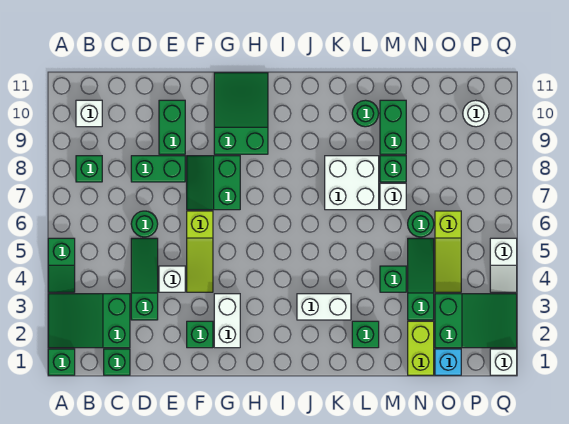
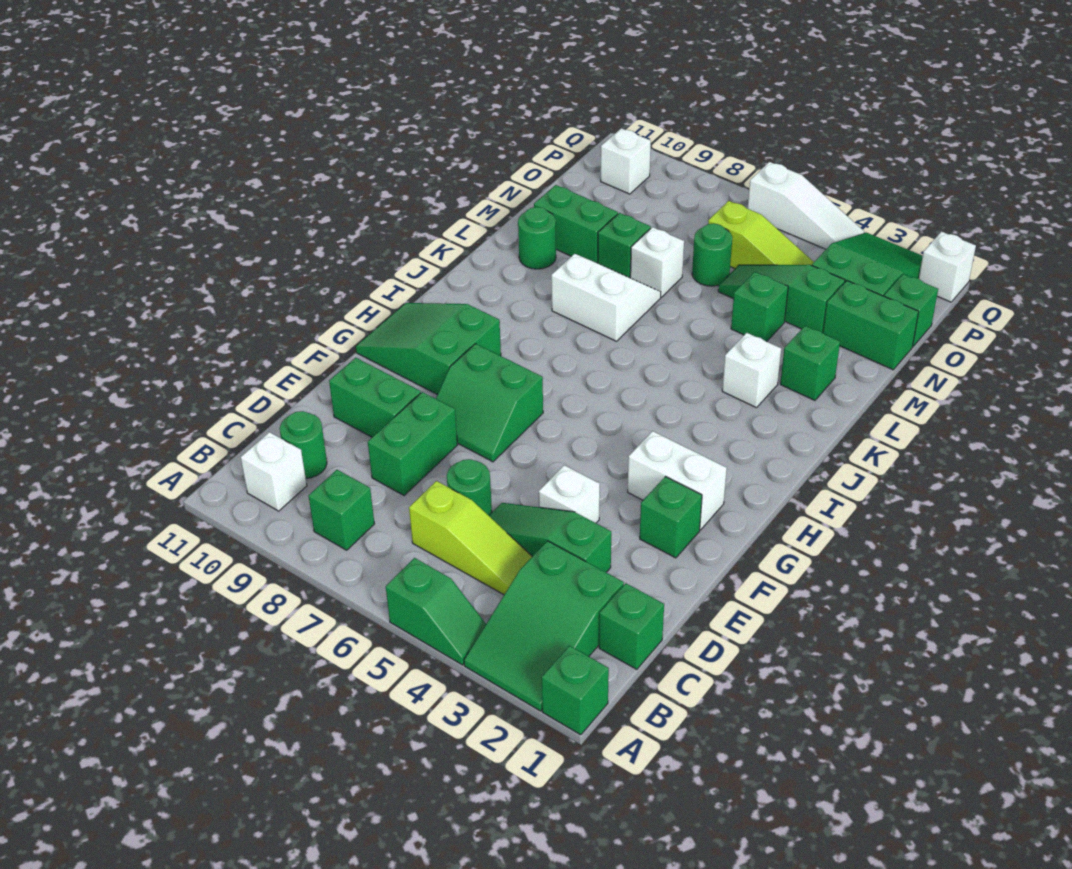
none -> green 1x1 round brick [280,411,327,478]
lime 1x3 slope [187,211,213,292] -> lime 1x3 slope moved to [409,481,532,595]
white 1x2 brick [297,294,351,320] -> white 1x1 brick [722,333,781,408]
white 2x2 brick [325,156,379,210] -> white 2x2 slope [551,254,661,341]
lime 1x2 brick [408,321,434,375] -> green 1x2 brick [823,281,919,370]
cyan 1x1 brick [435,349,461,375] -> green 1x1 brick [884,274,938,346]
white 1x1 round brick [463,100,489,127] -> white 1x1 brick [601,128,651,194]
white 1x2 slope [490,238,517,292] -> white 1x3 slope [748,162,865,249]

